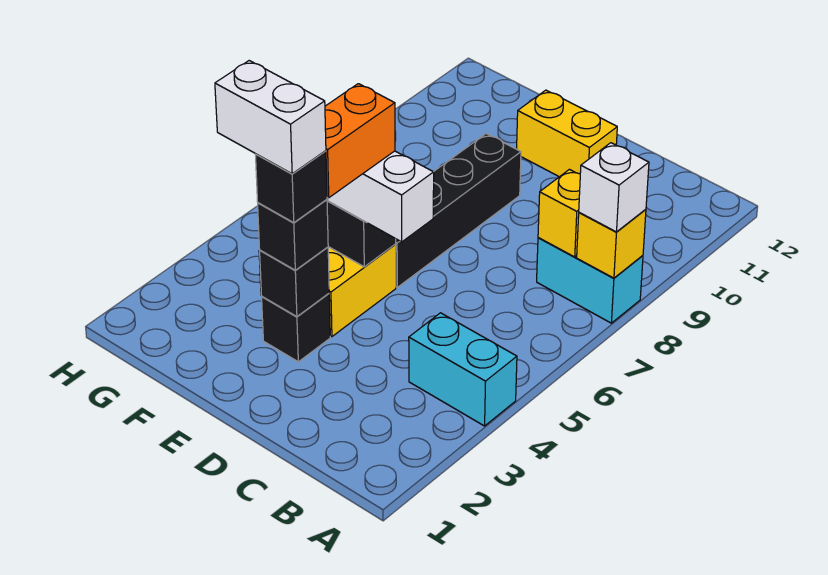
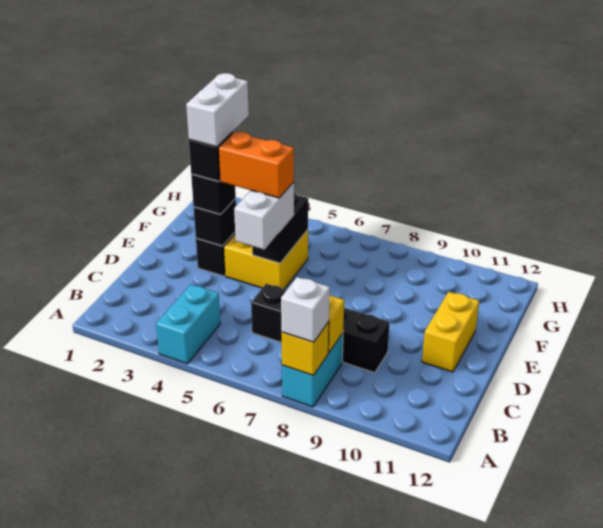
black 1x4 brick [395,134,521,287] -> black 1x4 brick moved to [251,284,390,373]

